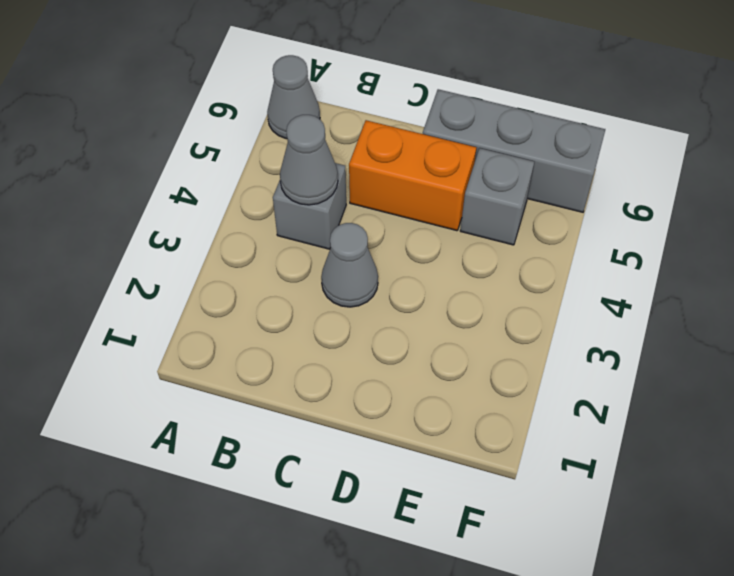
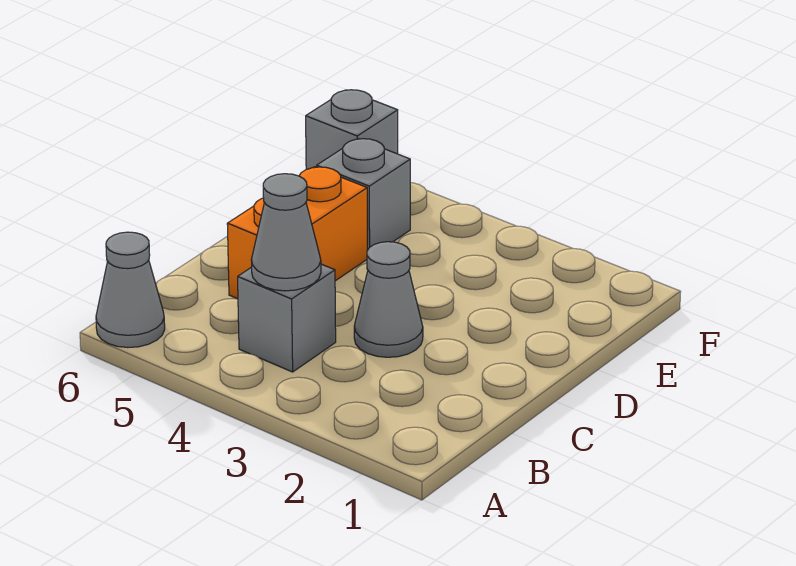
grey 1x3 brick [423,89,605,212] -> grey 1x1 brick [306,90,398,169]

